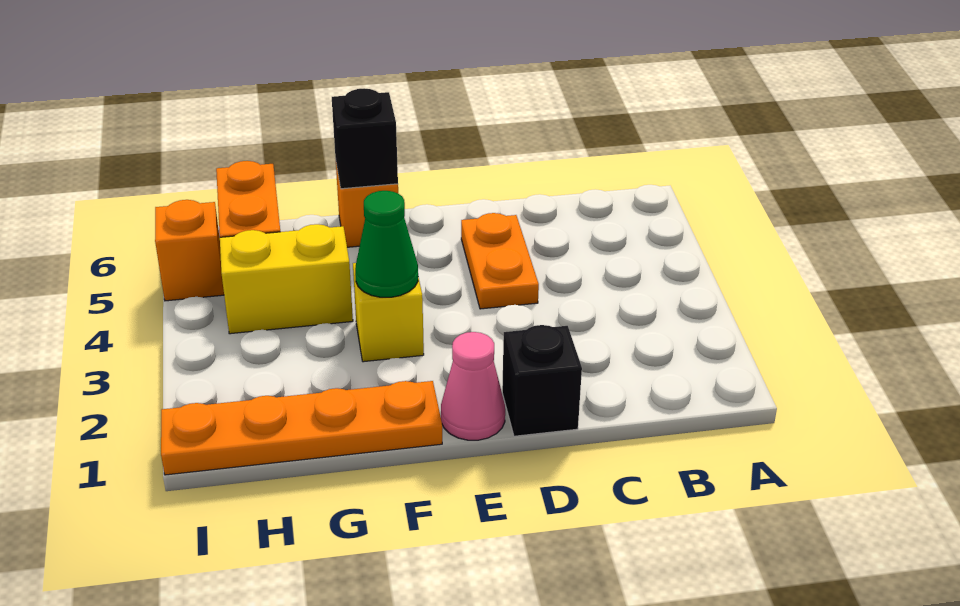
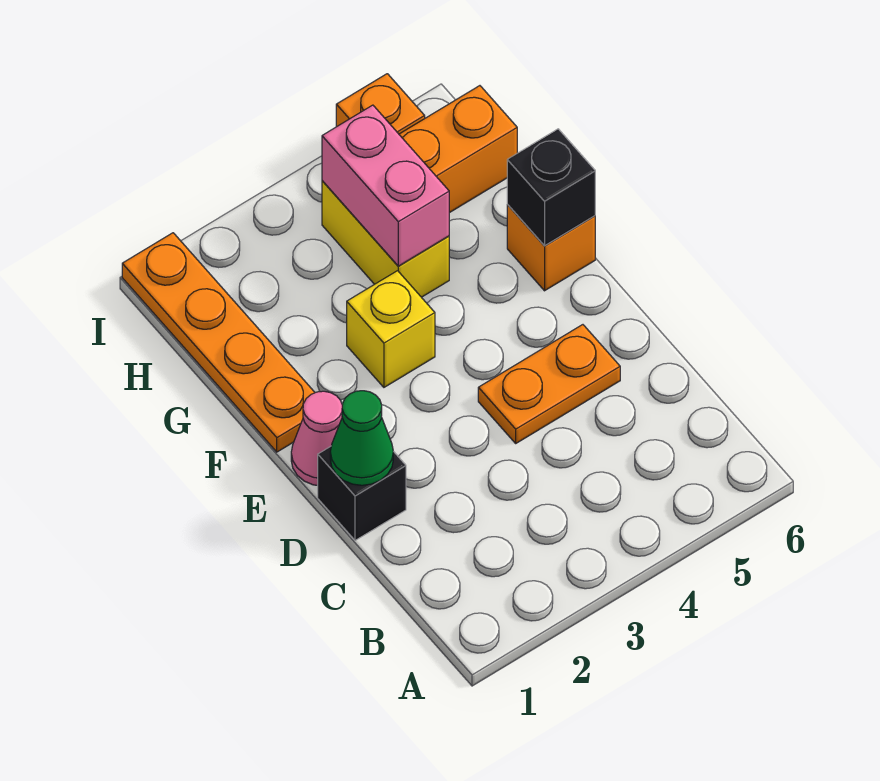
green 1x1 cone [355,191,418,297] -> green 1x1 cone moved to [330,391,393,485]
none -> pink 1x2 brick [322,105,449,266]

